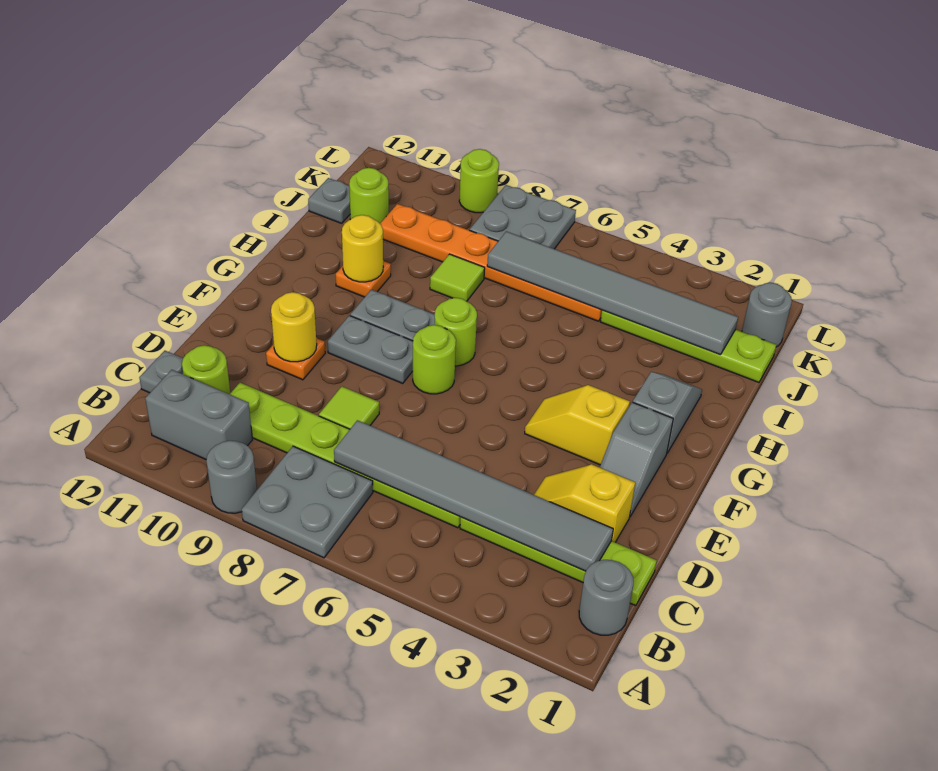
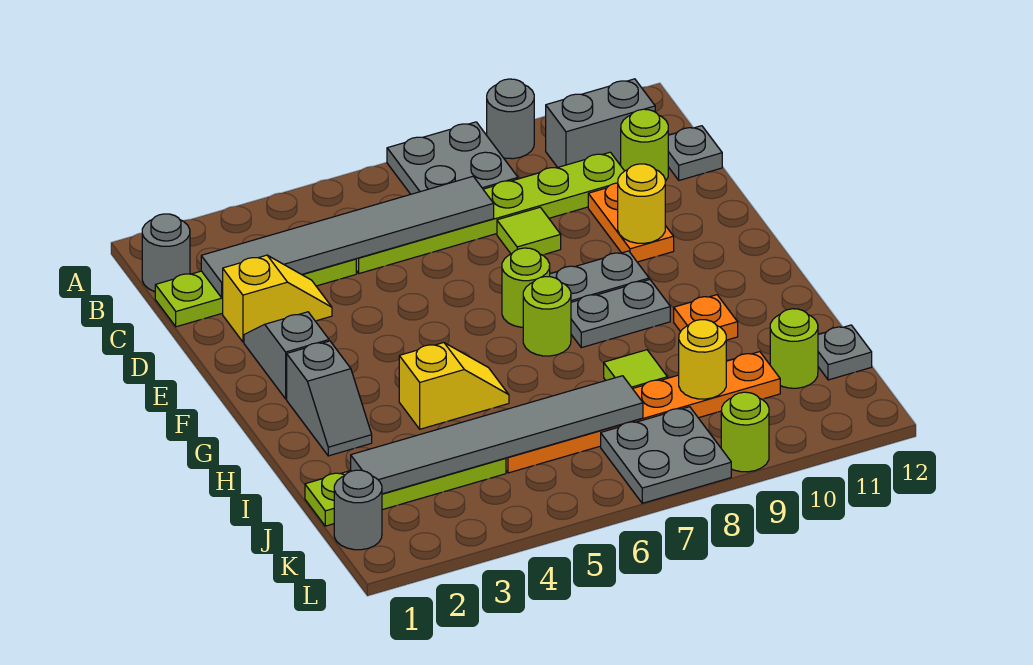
orange 1x1 plate [266,338,325,380] -> orange 1x2 plate [588,183,674,262]
yellow 1x2 slope [525,385,630,465] -> yellow 1x2 slope moved to [399,343,509,429]
yellow 1x1 round brick [342,215,383,282] -> yellow 1x1 round brick moved to [679,320,726,399]

